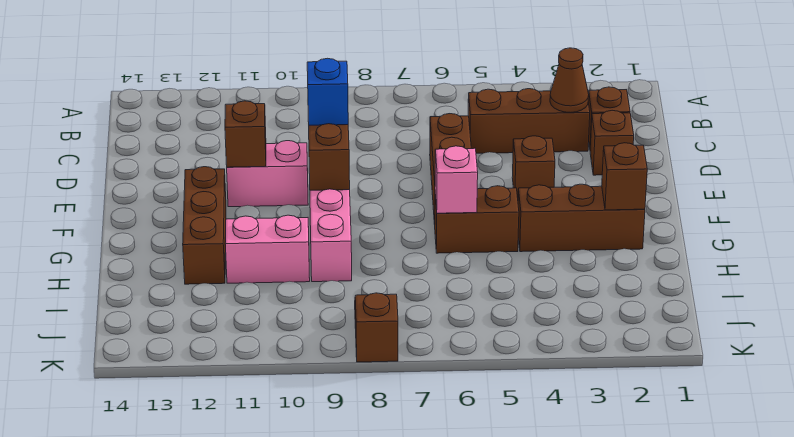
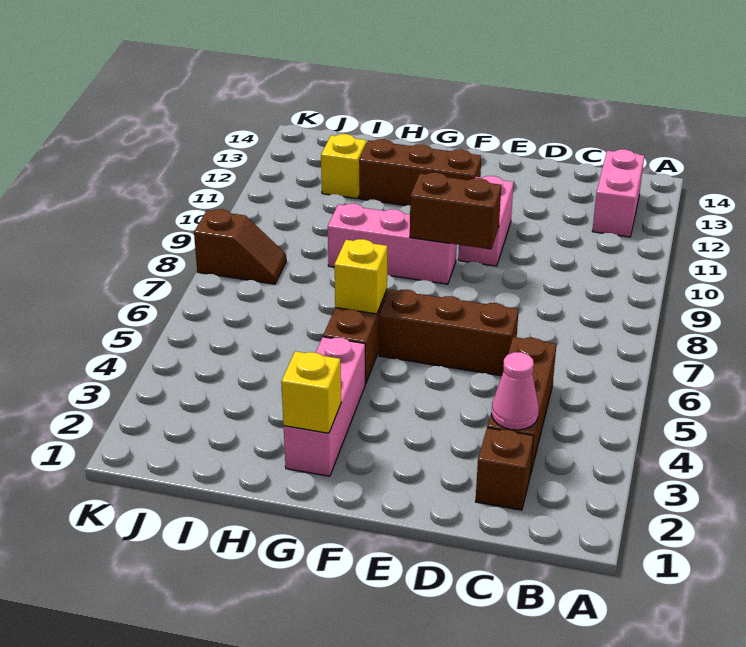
brown 1x1 cone [550,48,589,112] -> pink 1x1 cone [492,352,539,430]
brown 1x1 brick [590,110,634,175] -> none
brown 1x1 brick [512,136,555,198] -> none
blue 1x1 brick [307,58,348,125] -> none
brown 1x1 brick [225,101,266,167] -> none
brown 1x3 brick [518,184,645,252] -> pink 1x3 brick [284,337,365,476]
brown 1x1 brick [602,143,647,210] -> yellow 1x1 brick [281,351,341,433]
pink 1x1 brick [435,146,478,213] -> yellow 1x1 brick [334,239,387,314]
pink 1x2 brick [225,215,310,283] -> pink 1x2 brick moved to [592,149,644,237]
none -> yellow 1x1 brick [321,134,367,199]

